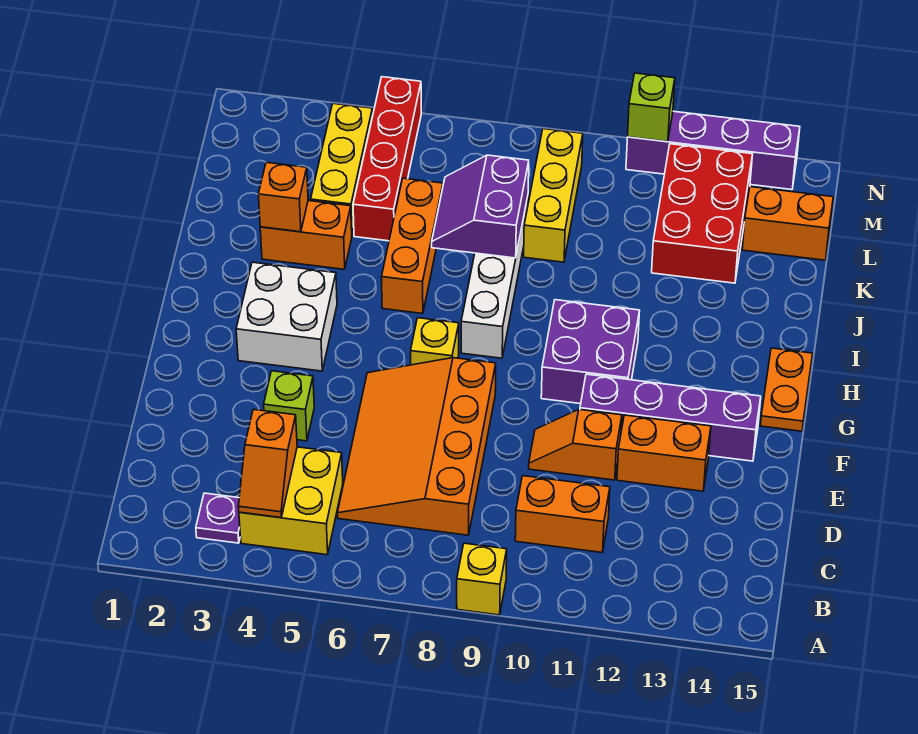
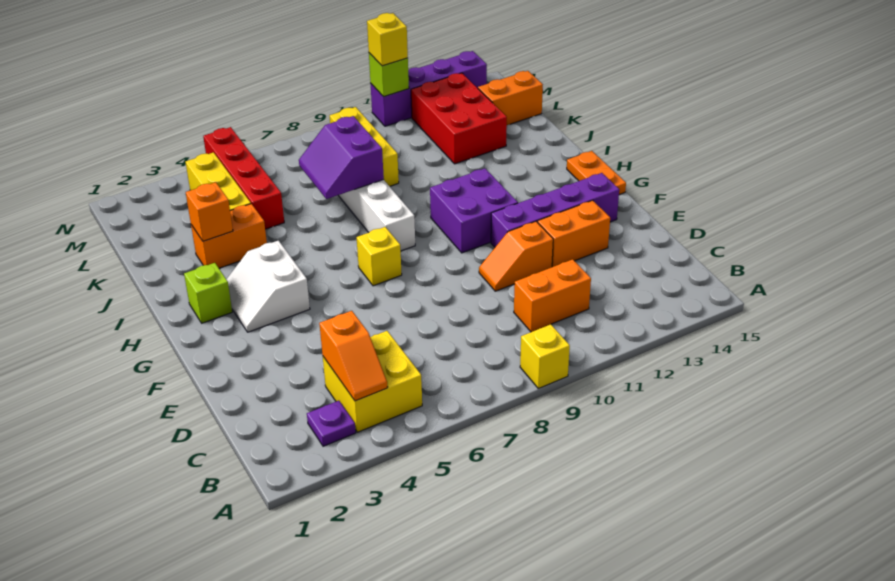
orange 3x4 slope [337,358,496,535] -> none
lime 1x1 brick [264,371,314,441] -> lime 1x1 brick moved to [184,263,232,323]
white 2x2 brick [236,262,337,371] -> white 2x2 slope [226,241,310,332]
orange 1x3 brick [382,178,443,314] -> none
none -> yellow 1x1 brick [367,13,408,66]

